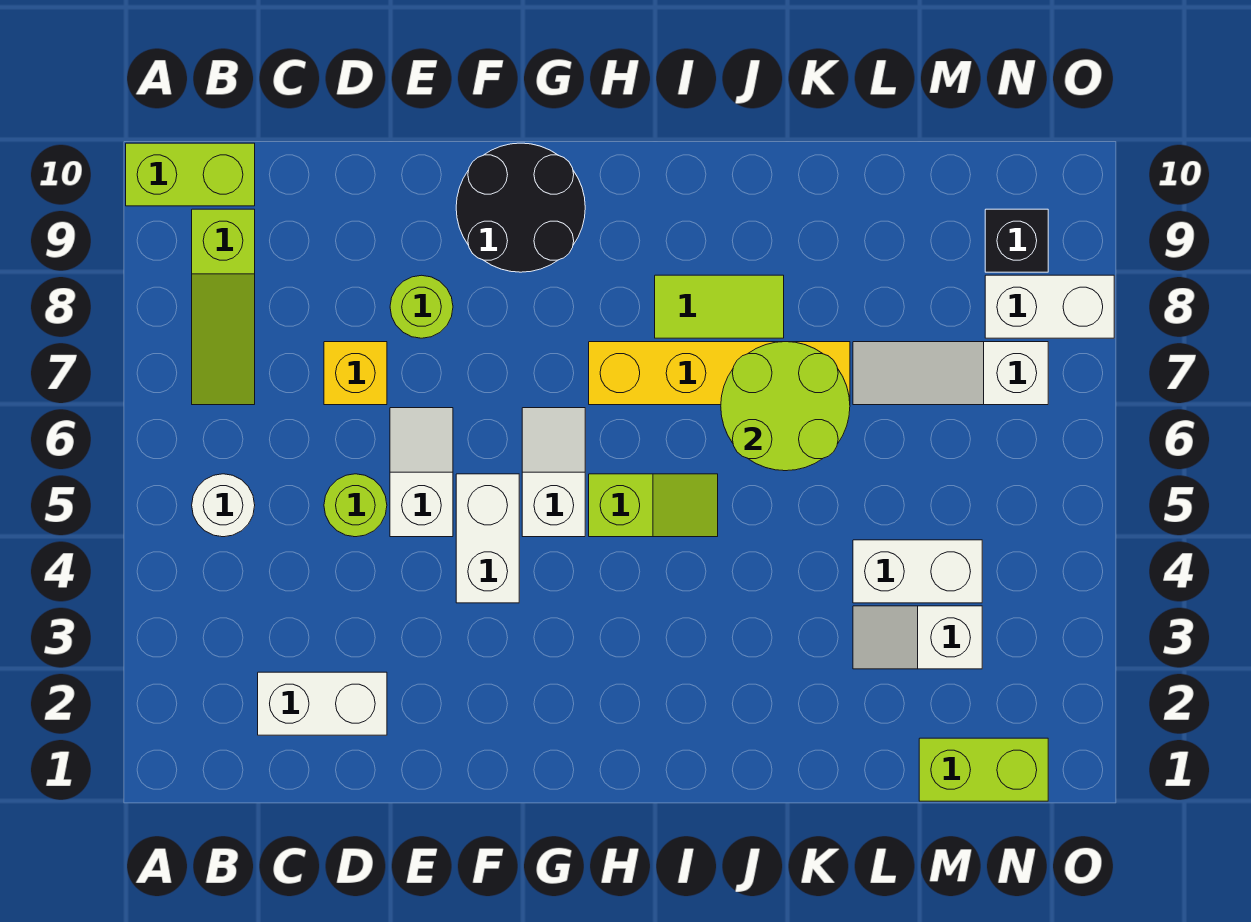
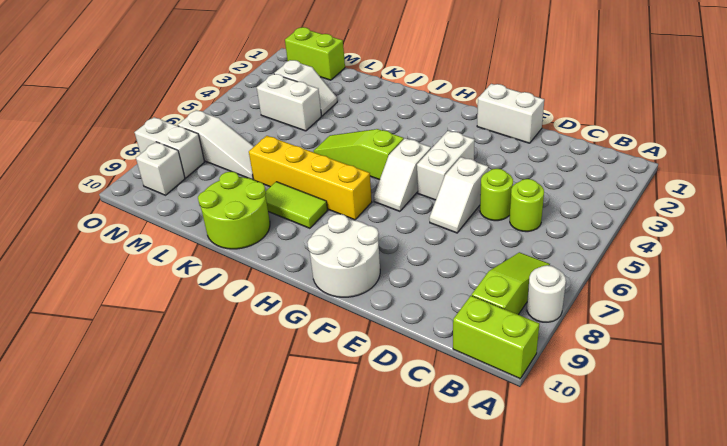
white 1x1 round brick [192,474,255,537] -> white 1x1 round brick moved to [527,265,566,322]
white 1x2 brick [258,672,387,735] -> white 1x2 brick moved to [477,84,544,143]
yellow 1x1 brick [324,342,387,405] -> none
lime 1x1 round brick [390,275,453,338] -> lime 1x1 round brick moved to [510,179,544,232]
black 2x2 round brick [456,143,585,272] -> white 2x2 round brick [307,214,380,297]
lime 1x2 slope [589,474,718,537] -> lime 1x3 slope [314,129,404,180]
lime 2x2 round brick [721,342,850,471] -> lime 2x2 round brick moved to [198,172,270,249]
black 1x1 brick [985,209,1048,272] -> white 1x1 brick [136,142,185,195]

